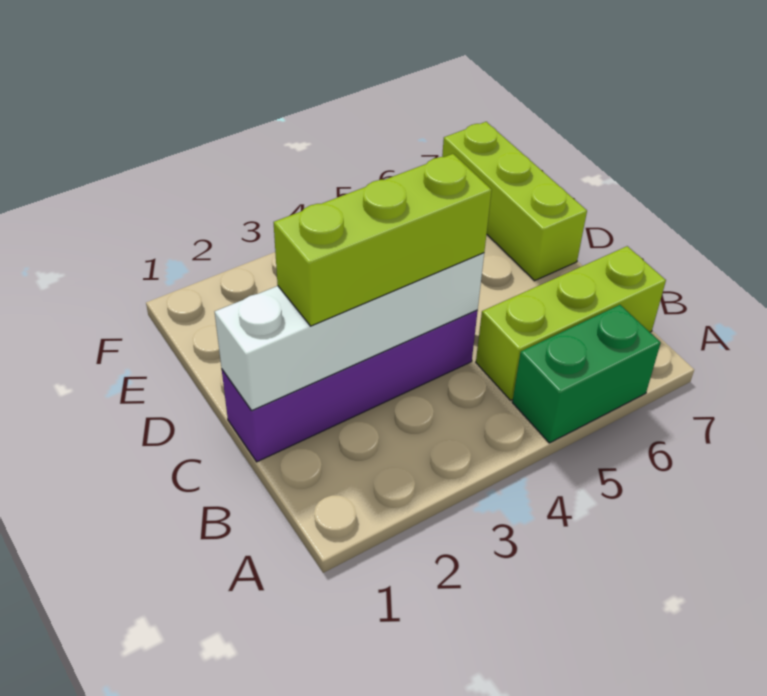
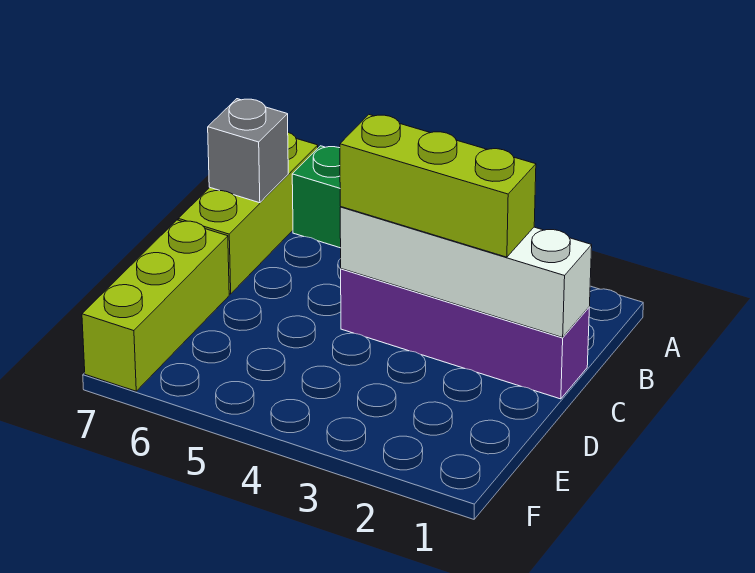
lime 1x3 brick [476,246,666,400] -> lime 1x3 brick turned to [178,132,318,294]
none -> grey 1x1 brick [208,99,288,203]

